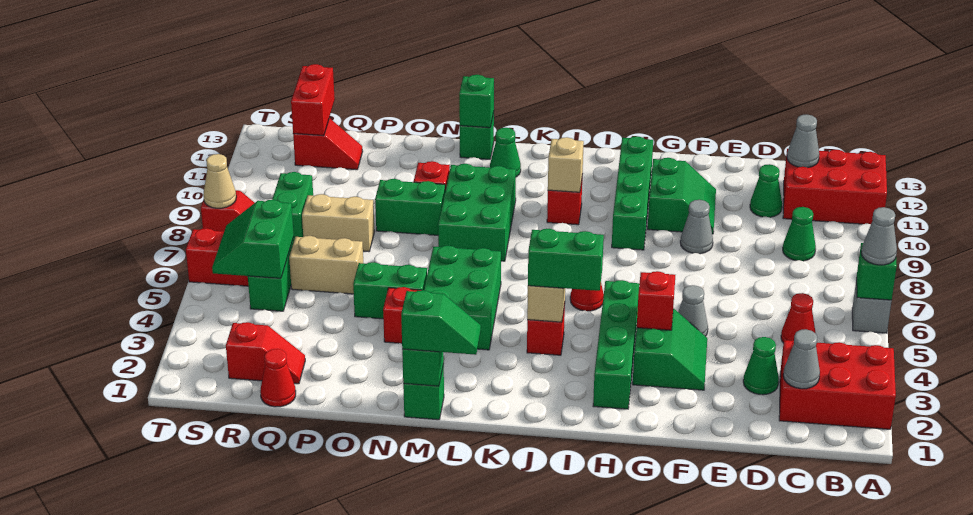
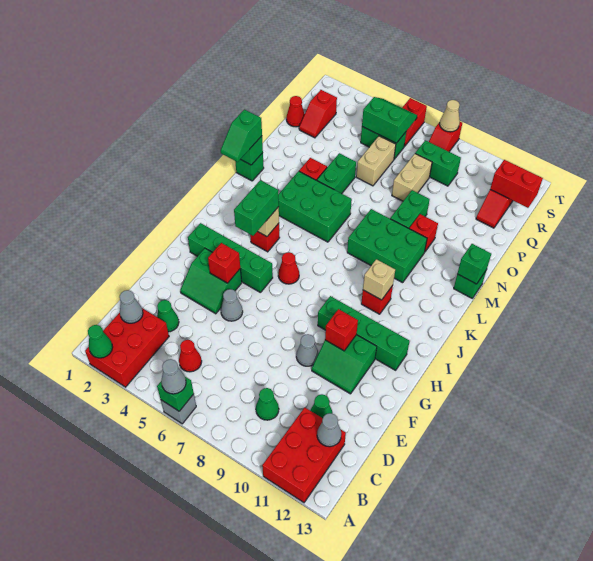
none -> red 1x1 brick [325,309,358,351]
green 1x1 cone [490,128,521,177] -> green 1x1 cone moved to [88,325,113,358]

